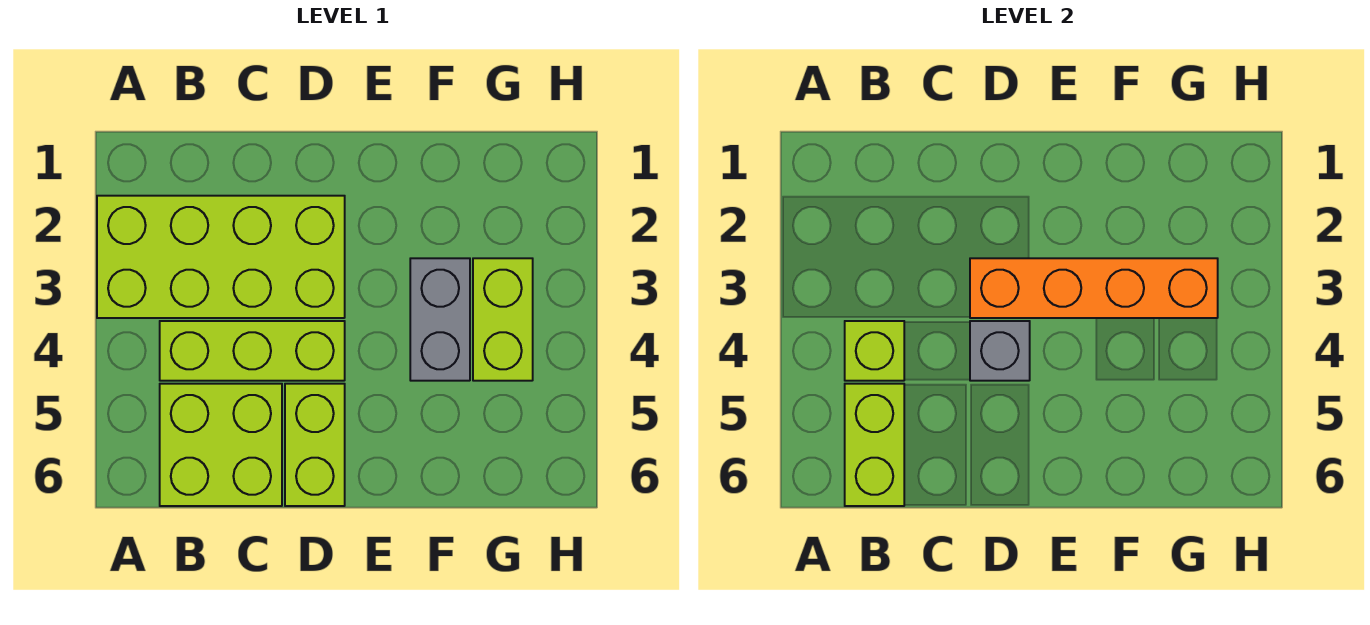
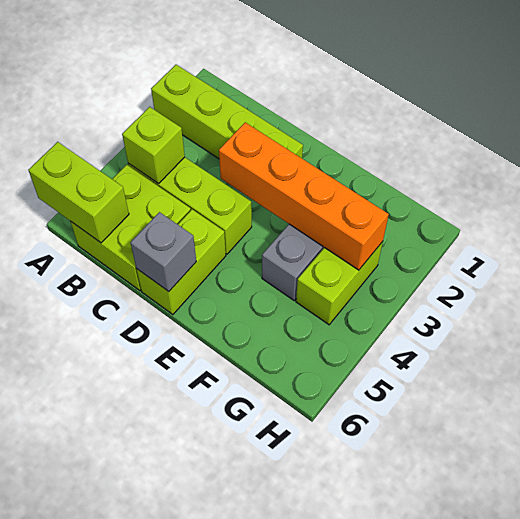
lime 2x4 brick [97,196,345,318] -> lime 1x4 brick [151,65,303,159]
lime 1x2 brick [845,384,904,506] -> lime 1x2 brick turned to [28,142,129,243]
grey 1x1 brick [970,321,1030,381] -> grey 1x1 brick moved to [131,212,196,292]

